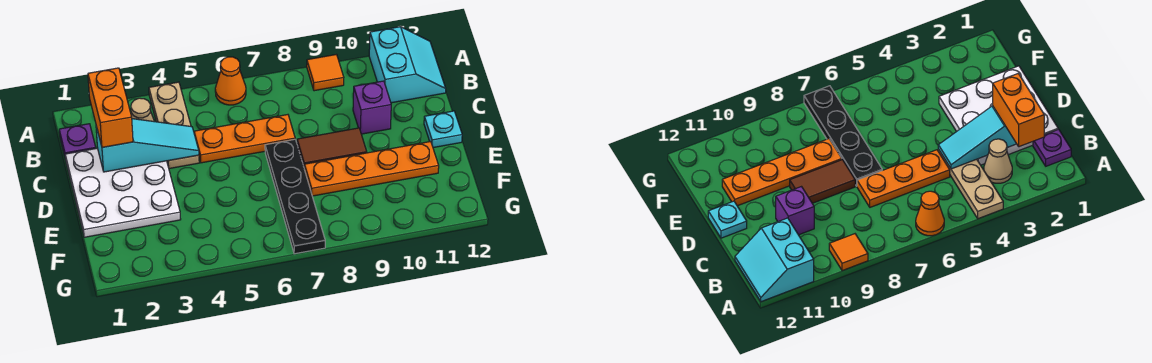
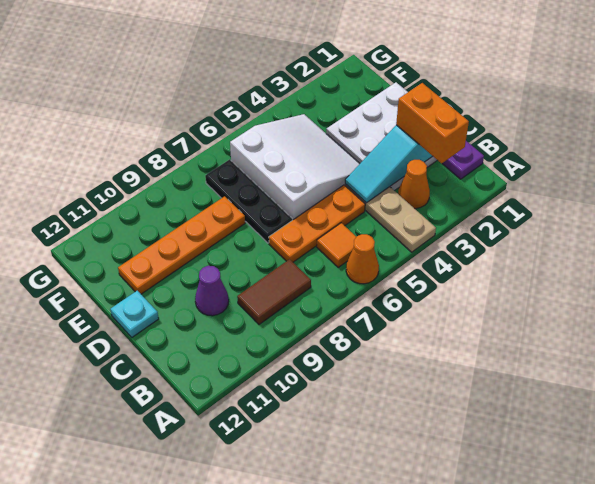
orange 1x1 tile [307,55,344,91] -> orange 1x1 tile moved to [317,223,356,267]
cyan 2x2 slope [369,27,446,103] -> none
tan 1x1 cone [131,98,155,122] -> orange 1x1 cone [398,160,430,209]
purple 1x1 brick [353,81,391,134] -> purple 1x1 cone [195,266,229,316]
none -> white 3x3 slope [230,114,360,220]
black 1x4 plate [265,139,325,254] -> black 1x3 plate [205,159,292,243]
brown 1x2 tile [297,128,367,169] -> brown 1x2 tile moved to [237,259,311,324]

